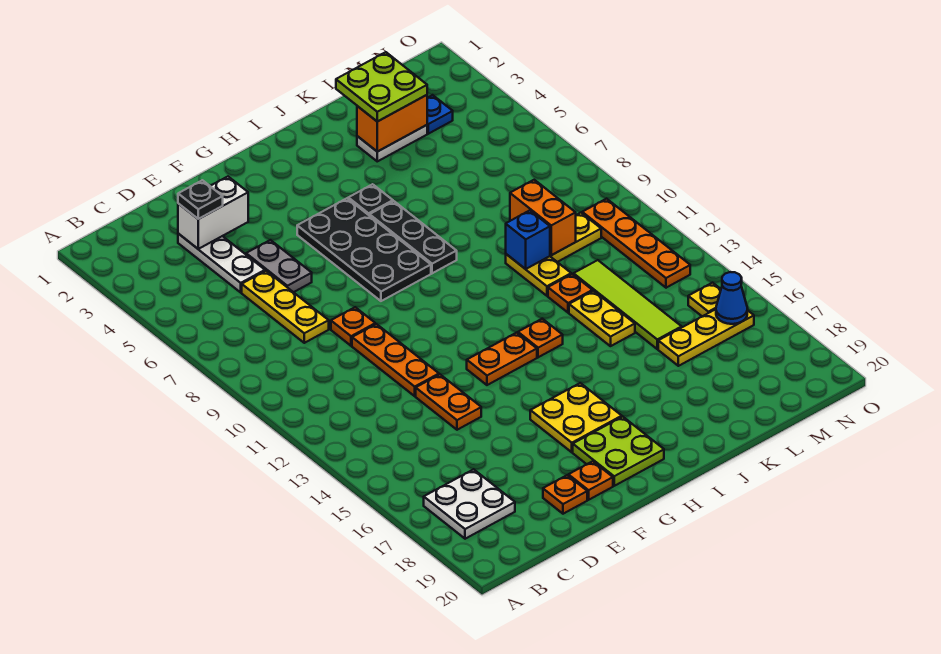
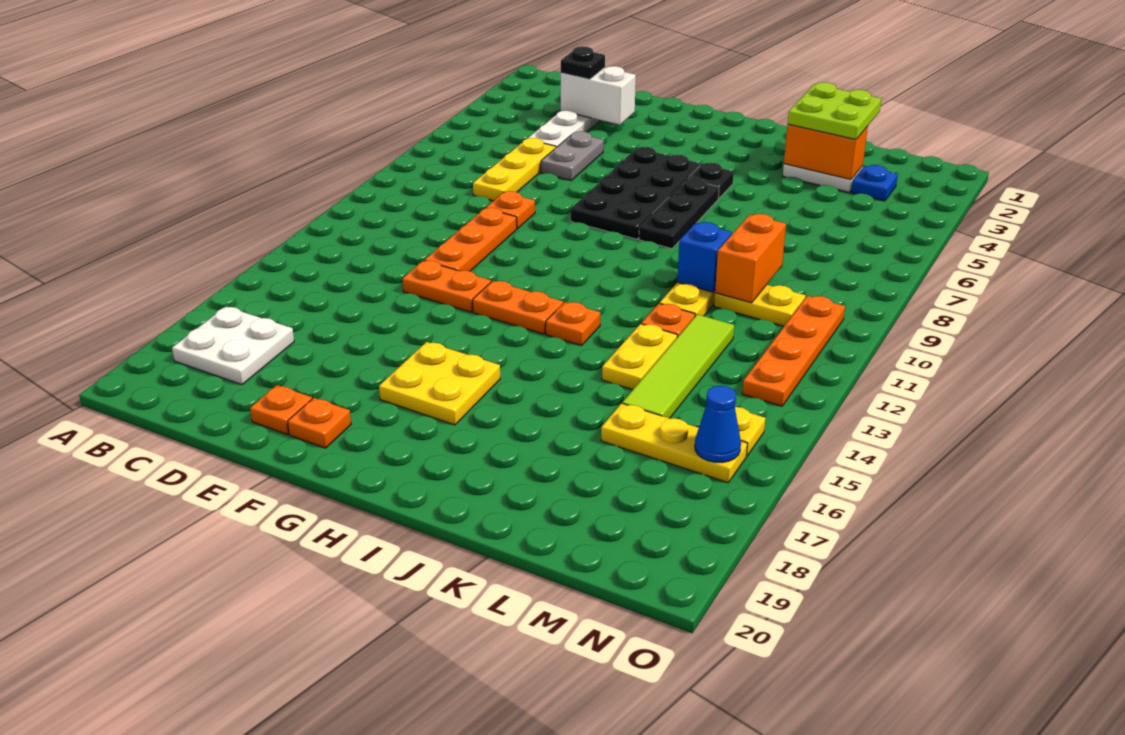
orange 1x2 plate [416,375,481,430] -> orange 1x2 plate turned to [402,260,491,312]
lime 2x2 plate [573,417,664,486] -> none

